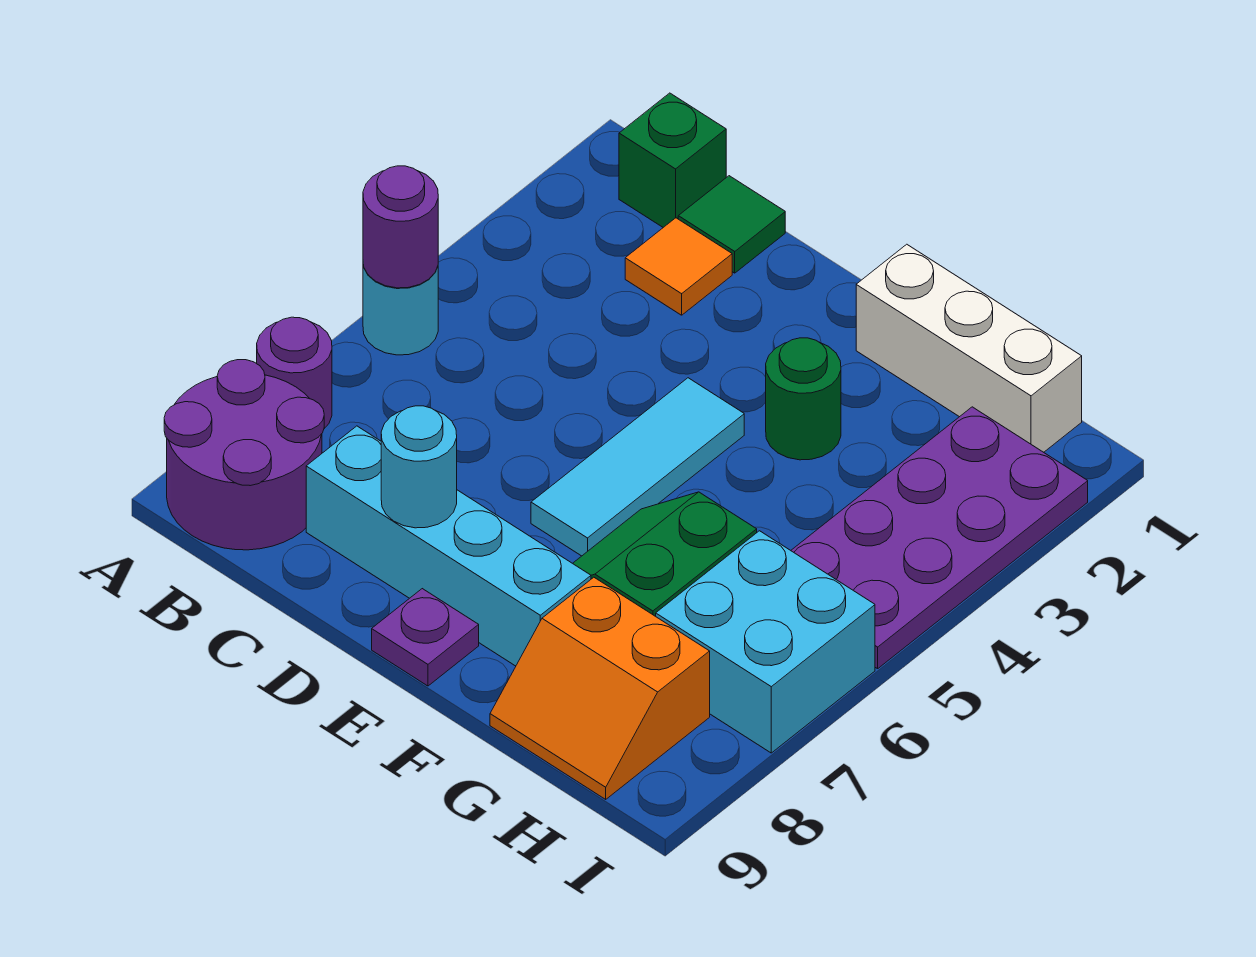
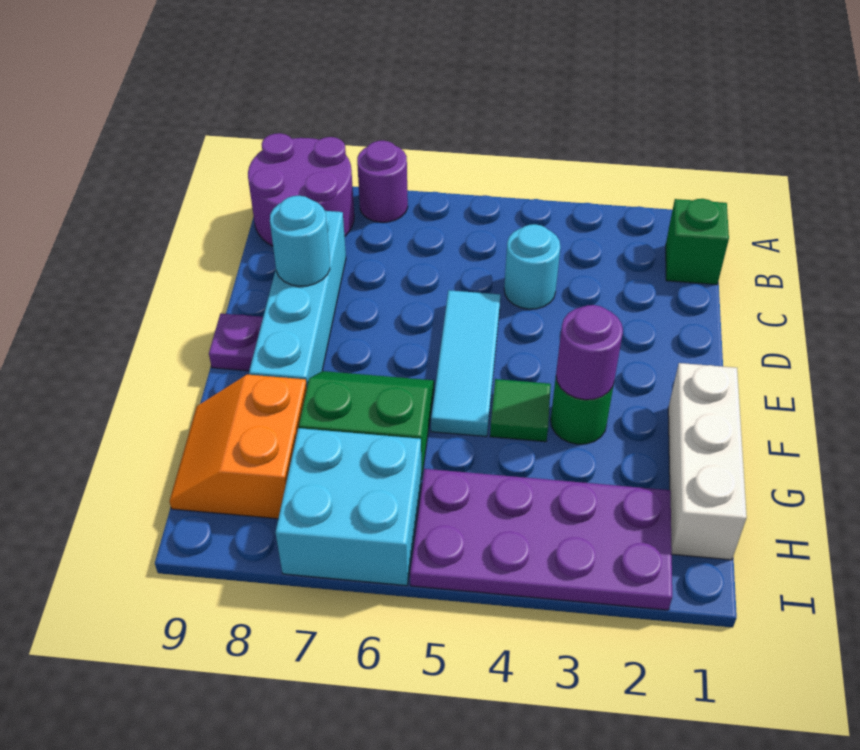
cyan 1x1 round brick [363,265,438,355] -> cyan 1x1 round brick moved to [504,224,560,309]
purple 1x1 round brick [363,166,438,288] -> purple 1x1 round brick moved to [556,305,623,400]
green 1x1 tile [678,176,785,273] -> green 1x1 tile moved to [490,379,551,442]
orange 1x1 tile [625,218,732,315] -> none
cyan 1x3 tile [531,378,744,556] -> cyan 1x3 tile turned to [431,290,500,437]

